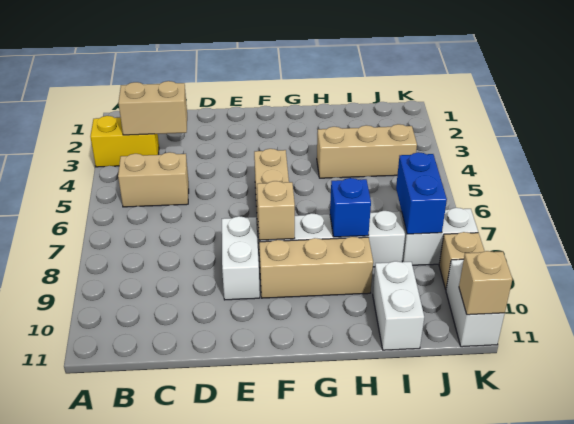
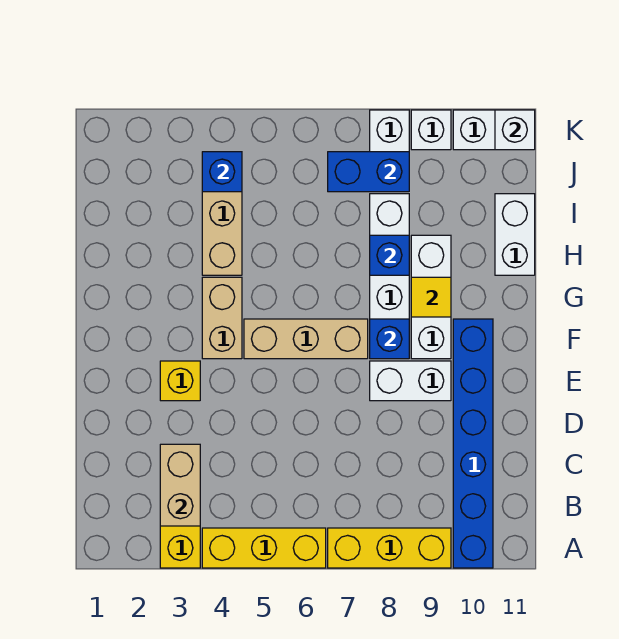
none -> yellow 1x3 brick [202,528,326,568]
none -> yellow 1x3 brick [328,528,451,568]
none -> blue 1x6 brick [453,319,493,568]
tan 1x2 brick [118,152,189,207] -> tan 1x2 brick moved to [202,277,242,359]
none -> yellow 1x1 brick [160,361,200,401]
tan 1x1 brick [257,181,295,240] -> blue 1x1 brick [370,319,409,359]
tan 1x3 brick [259,237,373,298] -> white 1x3 brick [411,235,451,359]
none -> yellow 1x1 tile [411,277,451,317]
white 1x2 brick [373,261,424,350] -> white 1x2 brick turned to [495,194,535,275]
none -> blue 1x1 brick [202,152,242,192]
tan 1x1 brick [439,232,485,289] -> white 1x1 brick [411,110,451,150]
tan 1x1 brick [459,251,512,315] -> white 1x1 brick [495,110,535,150]

